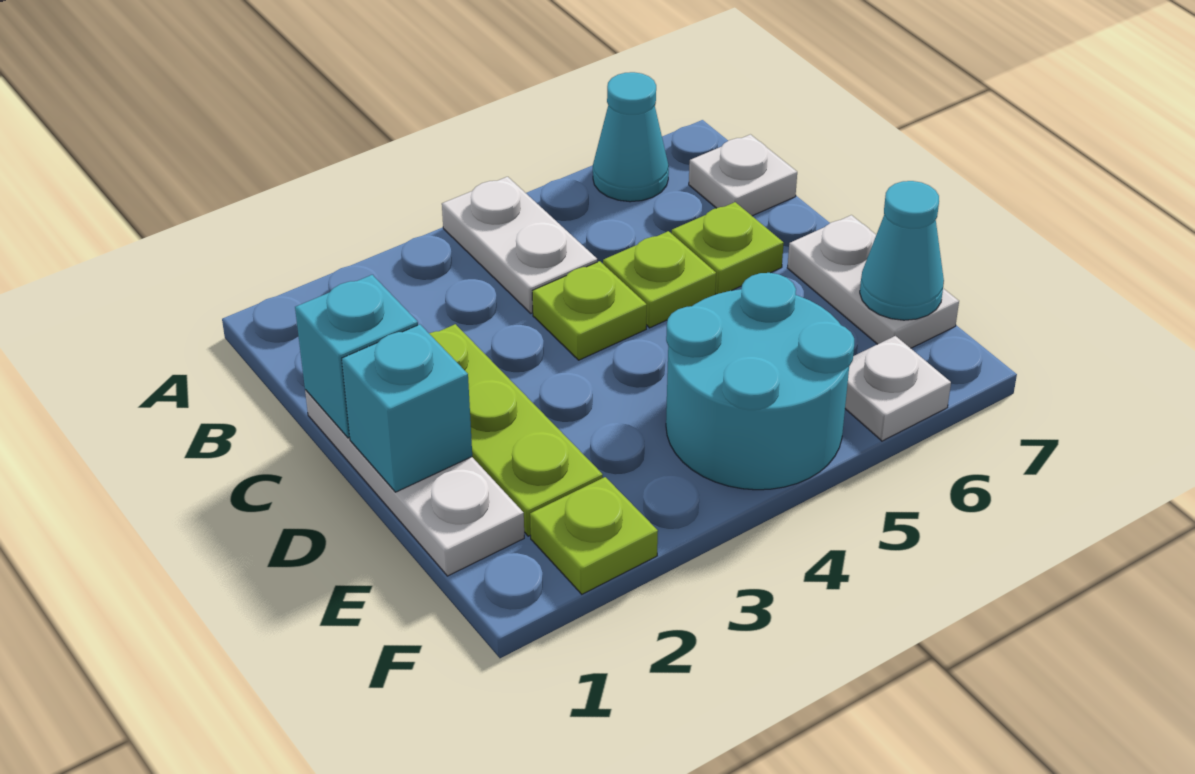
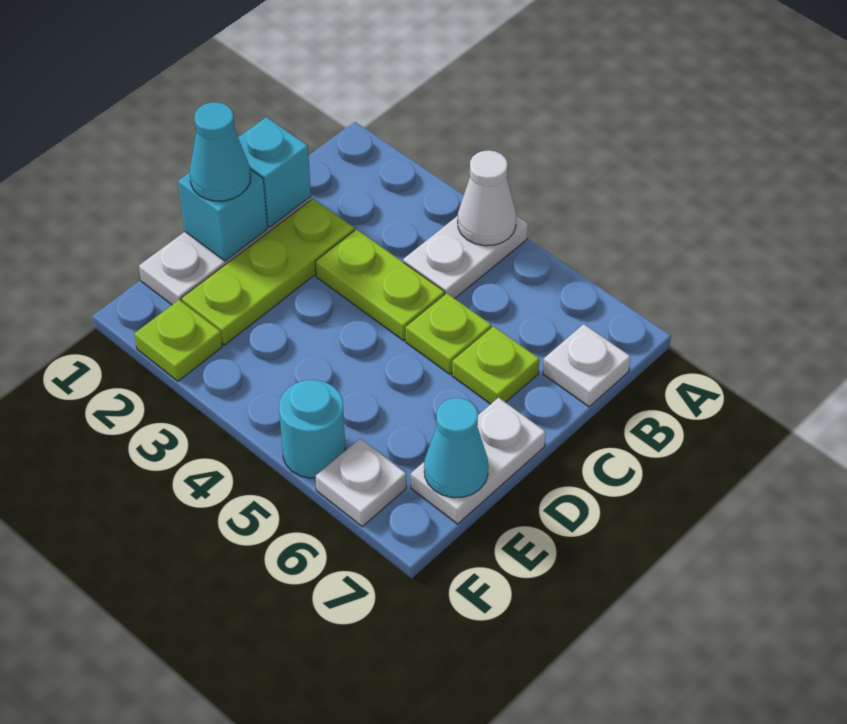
none -> white 1x1 cone [458,150,516,246]
cyan 1x1 cone [593,72,669,202] -> cyan 1x1 cone moved to [190,102,250,201]
lime 1x1 plate [532,261,647,360] -> lime 1x2 plate [315,229,445,340]
cyan 2x2 round brick [666,273,854,490] -> cyan 1x1 round brick [279,380,345,478]

